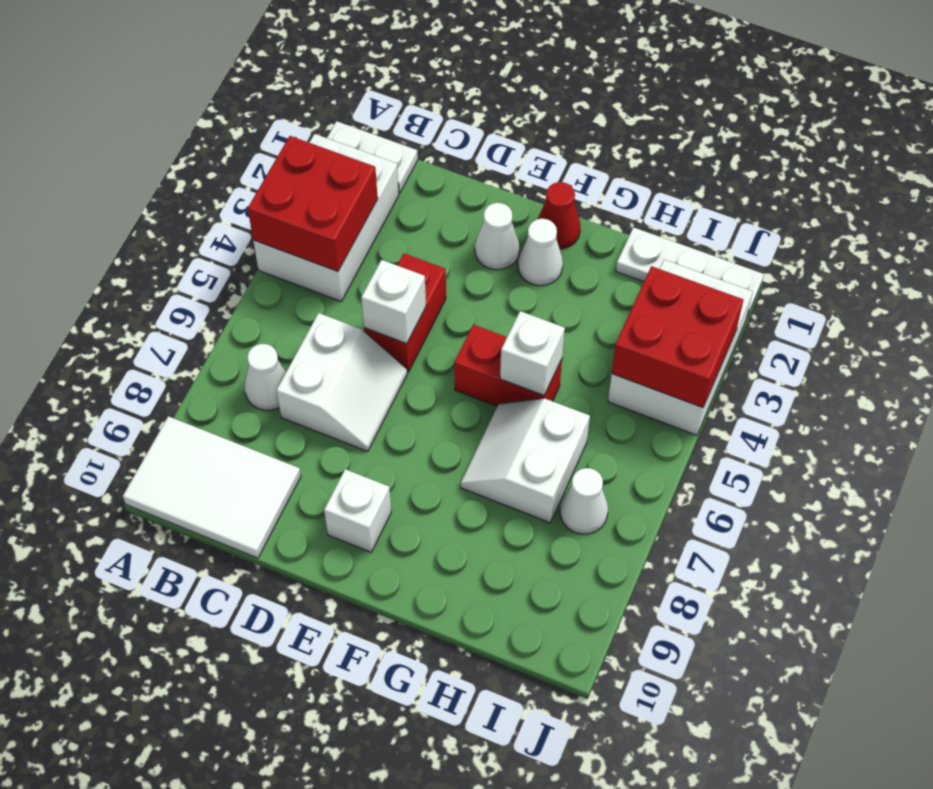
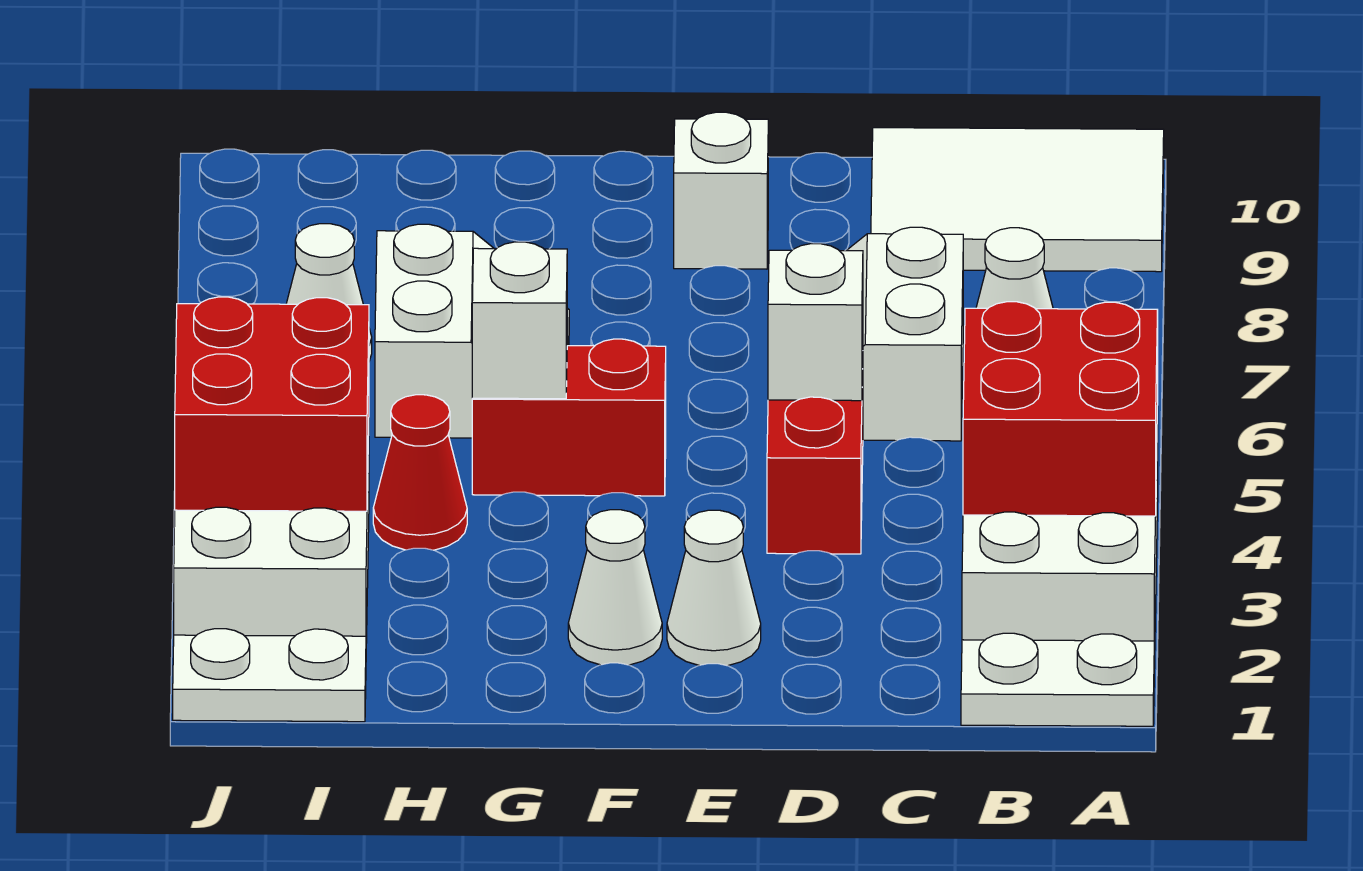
red 1x1 cone [538,182,580,249] -> red 1x1 cone moved to [373,395,467,550]
white 1x3 plate [616,227,764,317] -> white 1x2 plate [173,629,366,722]

